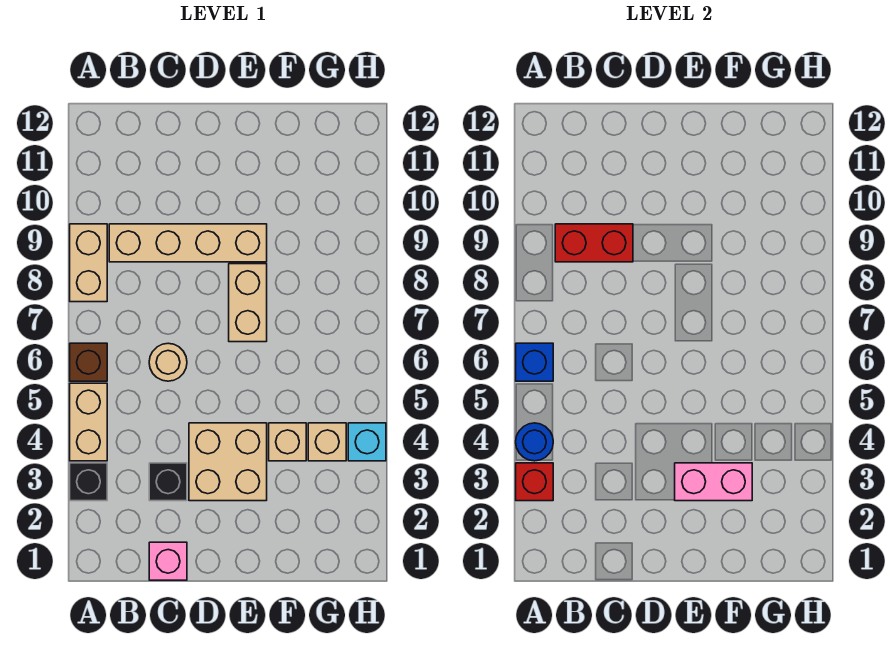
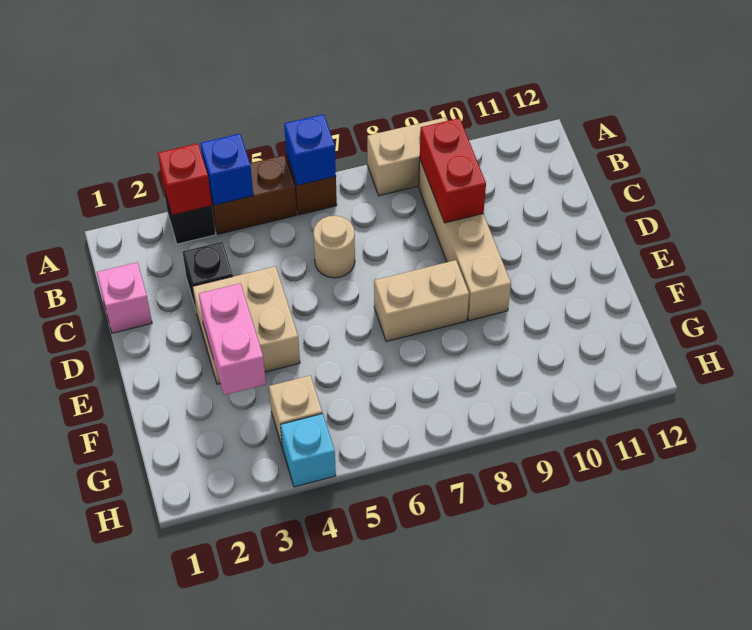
tan 1x2 brick [70,383,107,461] -> brown 1x2 brick [211,155,297,234]
blue 1x1 round brick [516,423,553,461] -> blue 1x1 brick [200,134,253,205]
tan 1x1 brick [269,423,306,461] -> none

